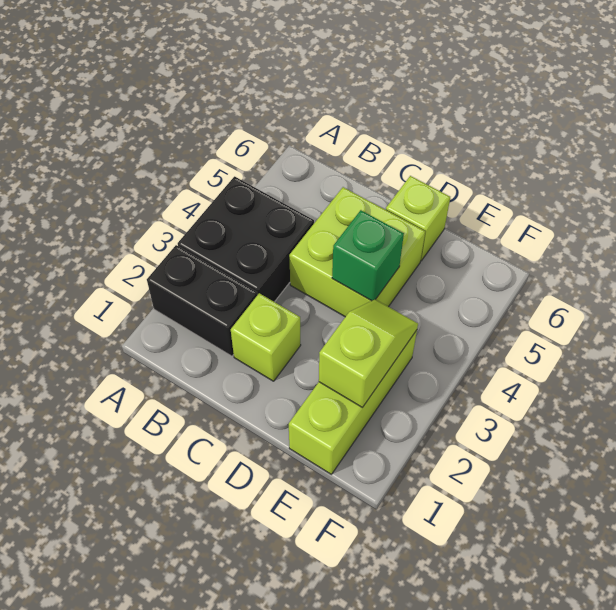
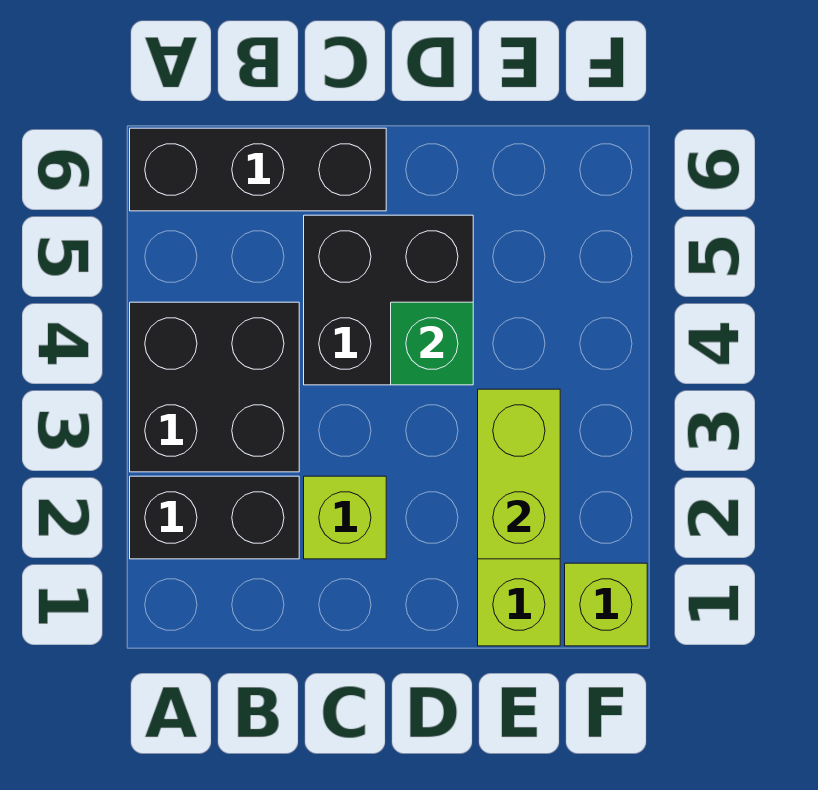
none -> black 1x3 brick [130,128,386,211]
lime 2x2 brick [289,187,425,317] -> black 2x2 brick [304,215,473,385]
lime 1x1 brick [386,176,450,261] -> lime 1x1 brick moved to [565,563,647,646]
lime 1x2 slope [319,299,418,407] -> lime 1x2 brick [478,389,560,559]

